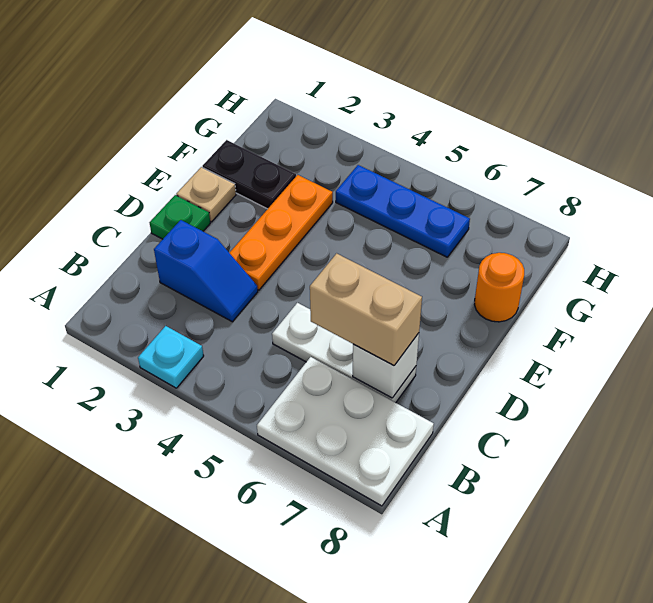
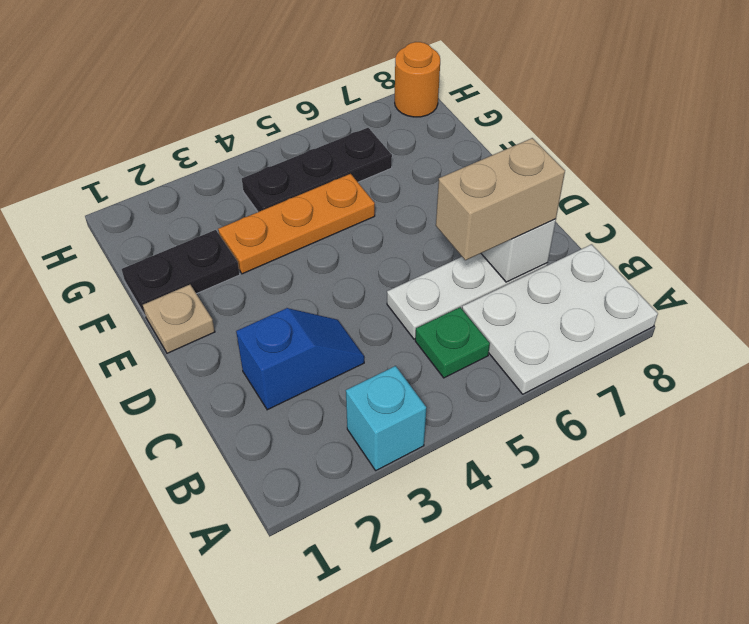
cyan 1x1 plate [138,326,204,388] -> cyan 1x1 brick [346,366,426,470]
green 1x1 plate [150,195,210,239] -> green 1x1 plate moved to [415,307,490,378]
orange 1x3 plate [230,175,333,290] -> orange 1x3 plate turned to [218,174,375,274]
orange 1x1 round brick [474,253,524,322] -> orange 1x1 round brick moved to [395,42,440,117]
blue 1x3 plate [336,165,470,257] -> black 1x3 plate [242,128,392,212]

